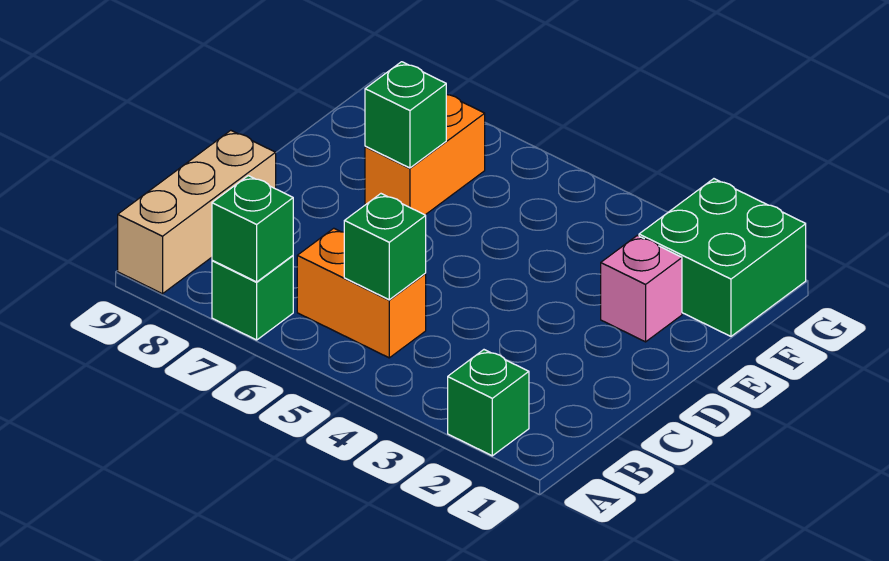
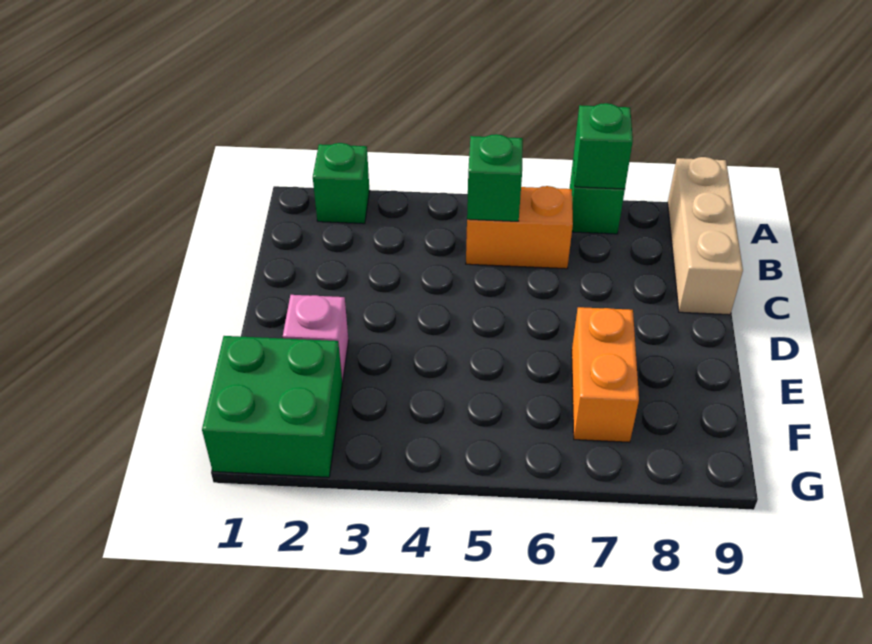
green 1x1 brick [365,62,446,168] -> none

